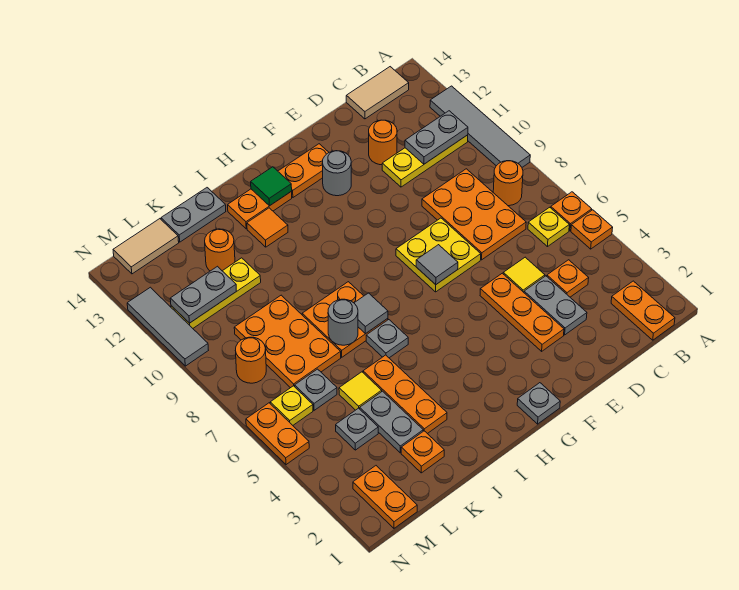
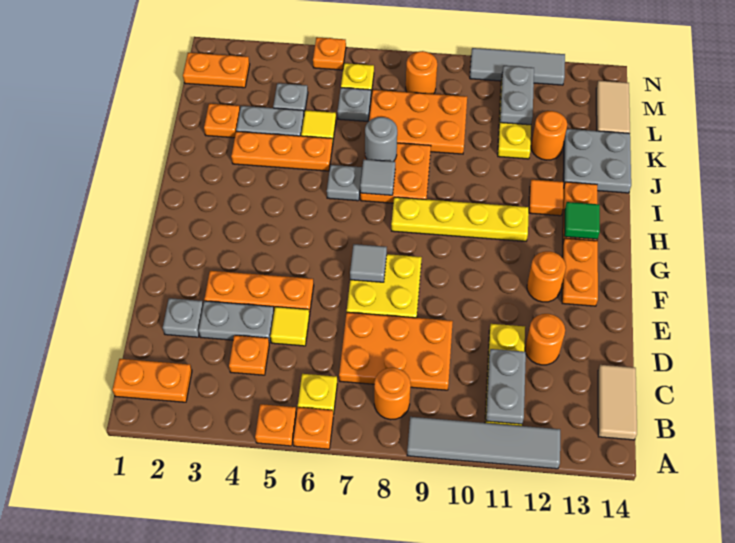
grey 1x1 round brick [322,151,351,196] -> orange 1x1 round brick [527,251,566,302]
grey 1x1 plate [517,383,560,424] -> grey 1x1 plate moved to [163,298,203,337]
none -> yellow 1x4 plate [391,197,529,241]
grey 1x2 plate [161,188,226,242] -> grey 2x2 plate [563,129,631,193]
orange 1x2 plate [246,403,309,465] -> orange 1x1 plate [313,37,346,70]

